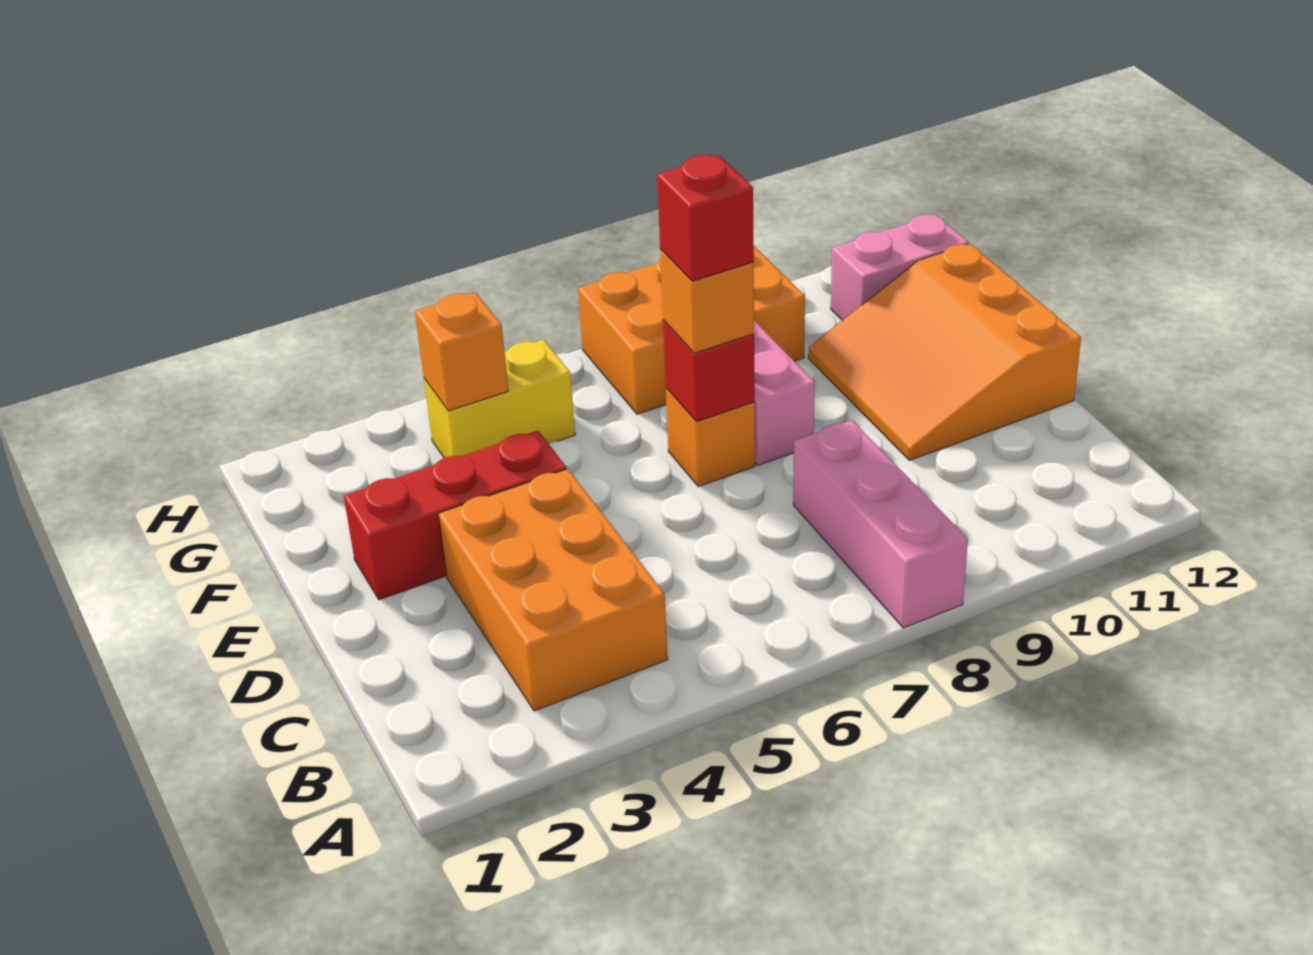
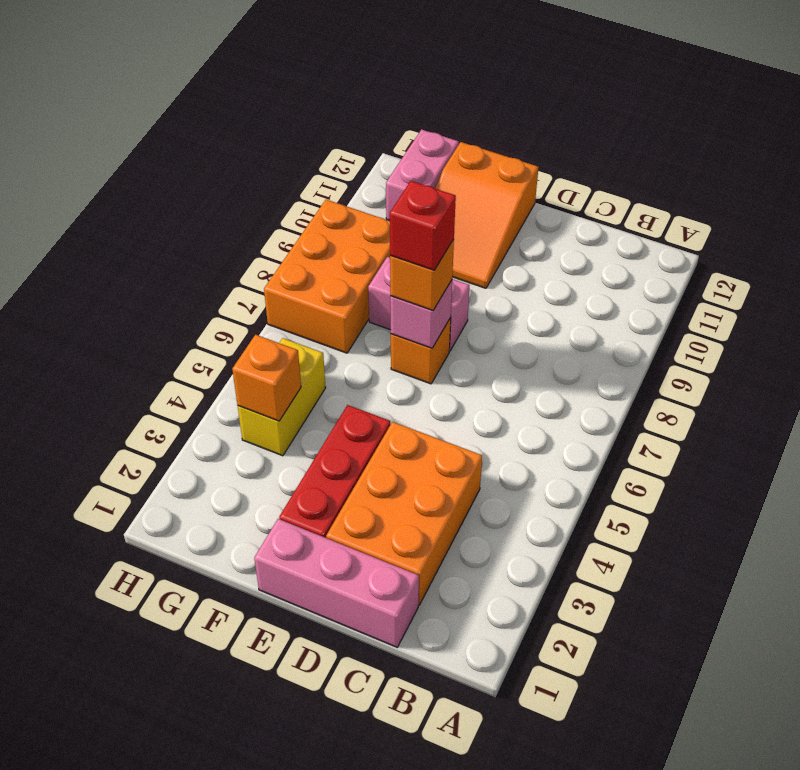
pink 1x3 brick [793,420,968,628] -> pink 1x3 brick moved to [254,519,419,647]
orange 2x3 brick [438,469,668,711] -> orange 2x3 brick turned to [326,422,482,605]
orange 3x3 slope [808,244,1081,460] -> orange 2x3 slope [435,142,539,288]
red 1x1 brick [663,320,755,422] -> pink 1x1 brick [390,280,452,348]

